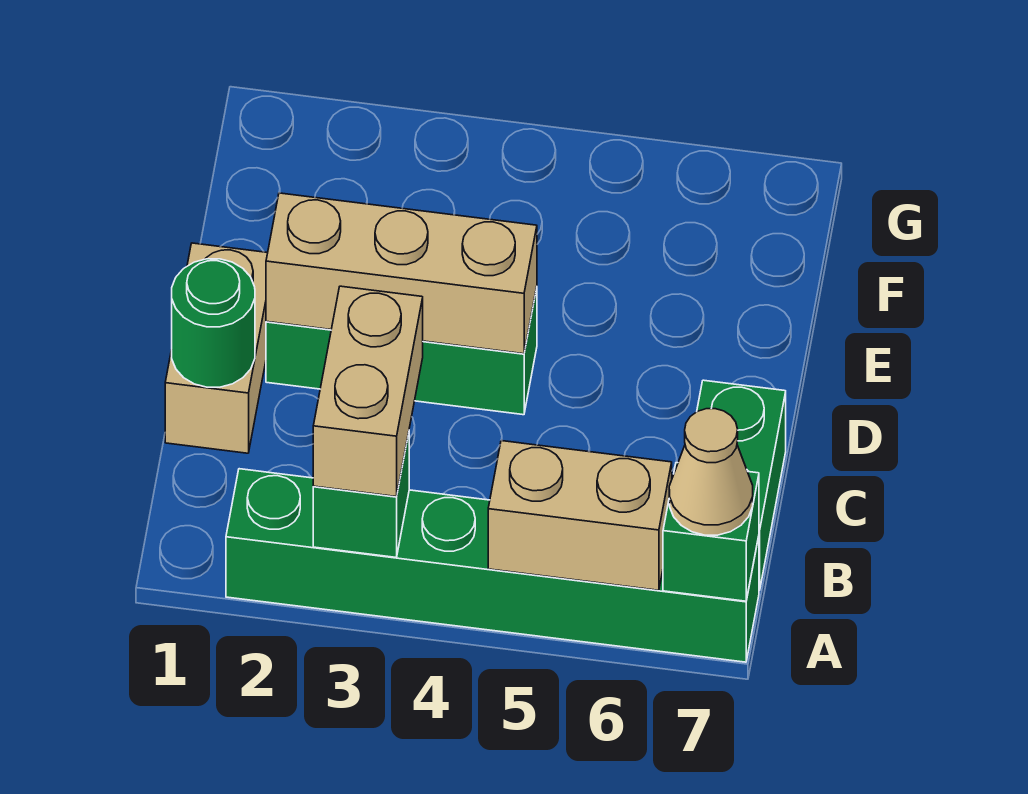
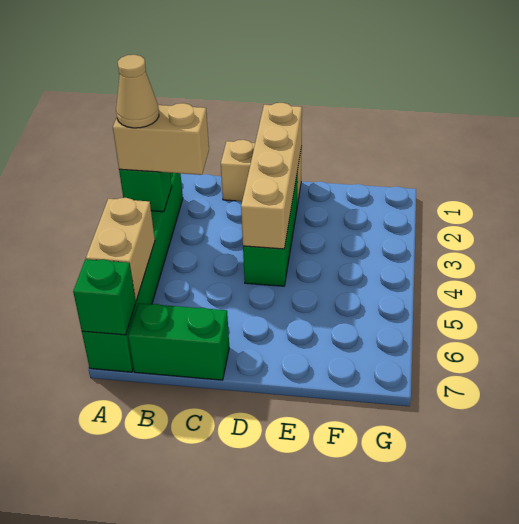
tan 1x1 cone [669,409,753,535] -> tan 1x1 cone moved to [116,55,159,128]
green 1x1 round brick [172,259,255,387] -> none
tan 1x3 brick [266,193,537,354] -> tan 1x4 brick [241,103,302,249]

